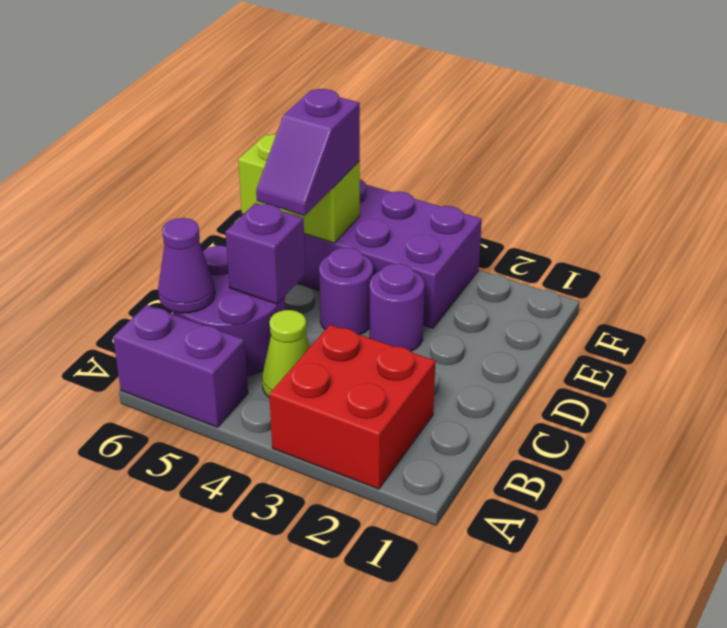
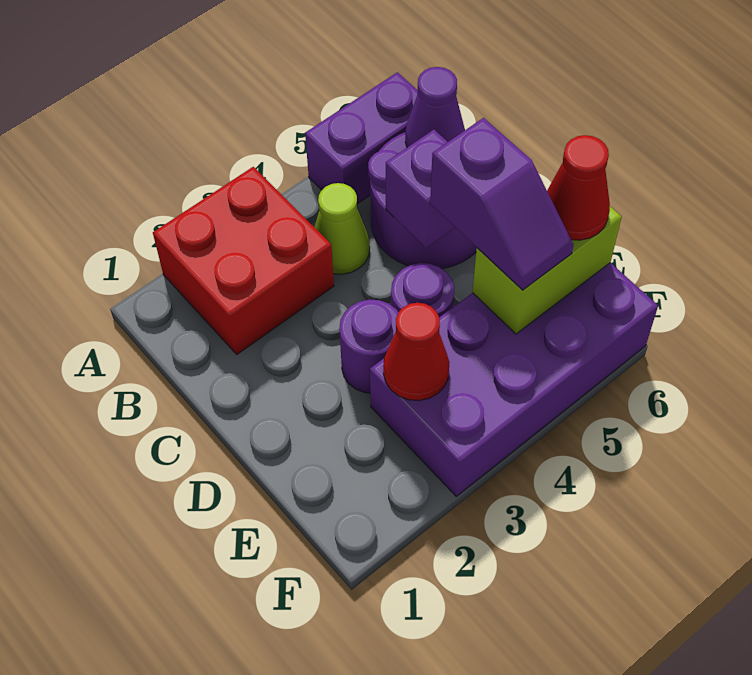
purple 1x2 slope [256,89,360,216] -> purple 1x2 slope turned to [430,118,573,290]
none -> red 1x1 cone [383,303,449,401]
none -> red 1x1 cone [547,135,610,240]

